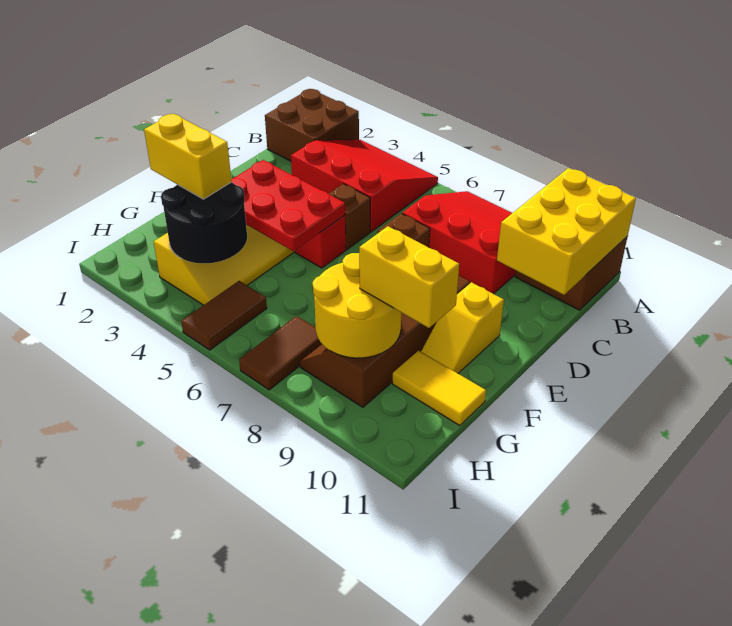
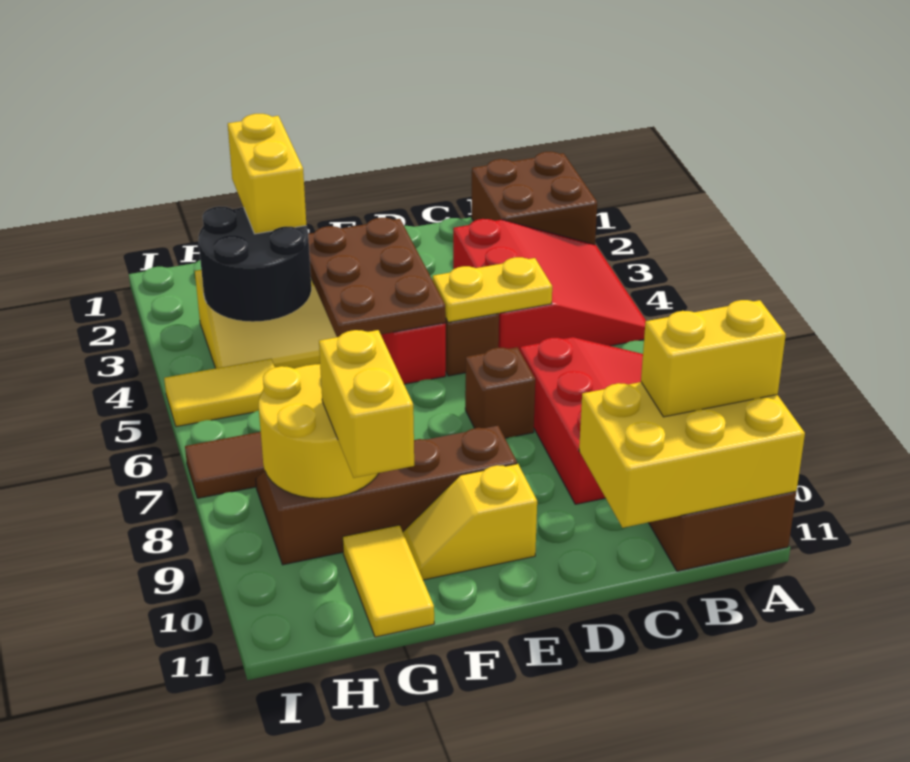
none -> yellow 1x2 brick [641,300,786,417]
none -> yellow 1x2 plate [433,257,552,322]
red 2x3 plate [231,160,345,251] -> brown 2x3 plate [308,218,446,337]
brown 1x2 tile [181,281,267,350] -> yellow 1x2 tile [164,359,275,427]

